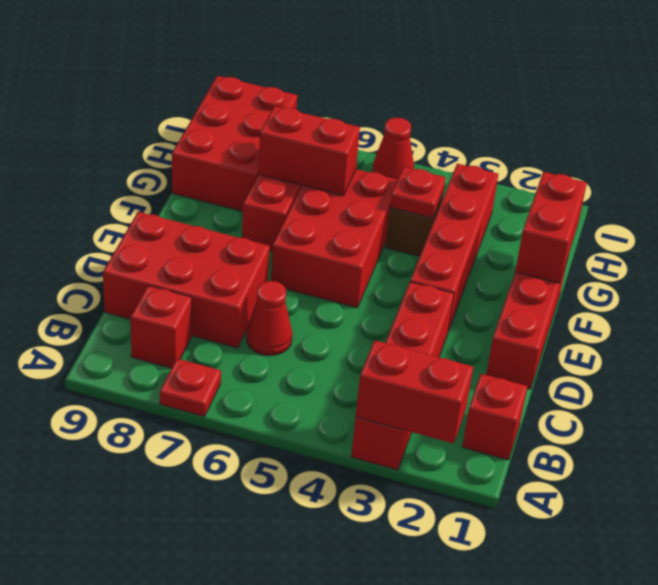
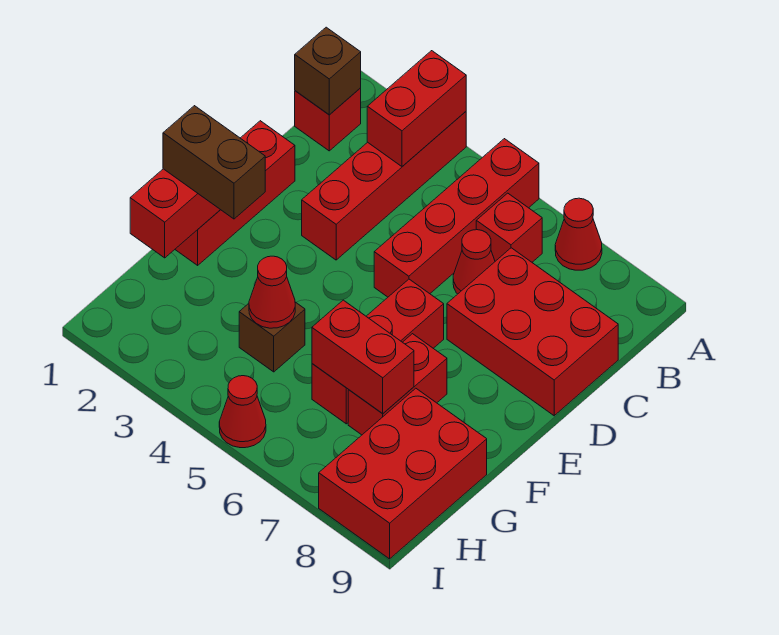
red 1x2 brick [356,340,473,443] -> red 1x2 brick turned to [367,51,466,166]
red 1x1 plate [160,359,221,417] -> red 1x1 cone [555,198,602,270]
none -> brown 1x1 brick [295,27,361,115]
red 1x1 brick [130,286,192,368] -> red 1x1 brick moved to [476,193,542,262]
red 1x4 brick [410,164,498,331] -> red 1x4 brick moved to [374,139,539,297]
red 2x3 brick [271,169,398,308] -> red 1x3 brick [312,279,444,424]
none -> brown 1x2 brick [163,106,265,219]
red 1x1 plate [390,167,446,218] -> red 1x1 cone [249,256,295,328]

